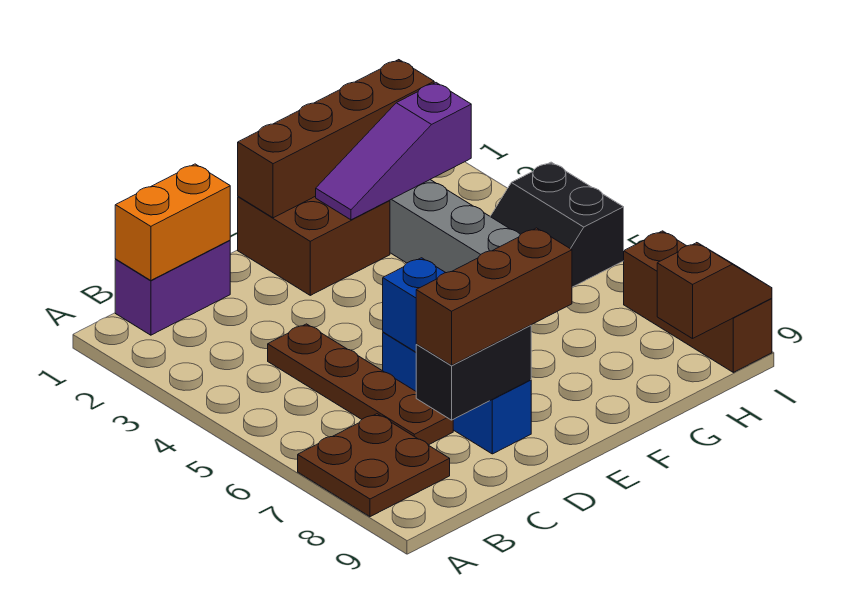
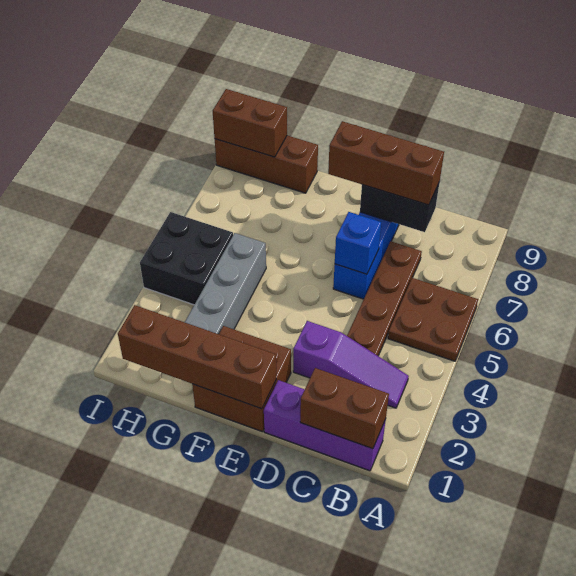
brown 2x2 plate [298,414,450,517] -> brown 2x2 plate moved to [388,278,478,361]
purple 1x2 brick [115,240,230,335] -> purple 1x3 brick [264,380,386,471]
orange 1x2 brick [115,164,230,280] -> brown 1x2 brick [300,368,389,449]
purple 1x3 slope [316,83,471,220] -> purple 1x3 slope moved to [293,321,409,408]
black 2x2 slope [490,162,624,287] -> black 2x2 brick [140,212,233,305]
brown 1x2 slope [657,243,772,339] -> brown 1x2 brick [213,89,287,157]
brown 1x3 brick [624,231,772,372] -> brown 1x3 brick turned to [215,136,318,193]

